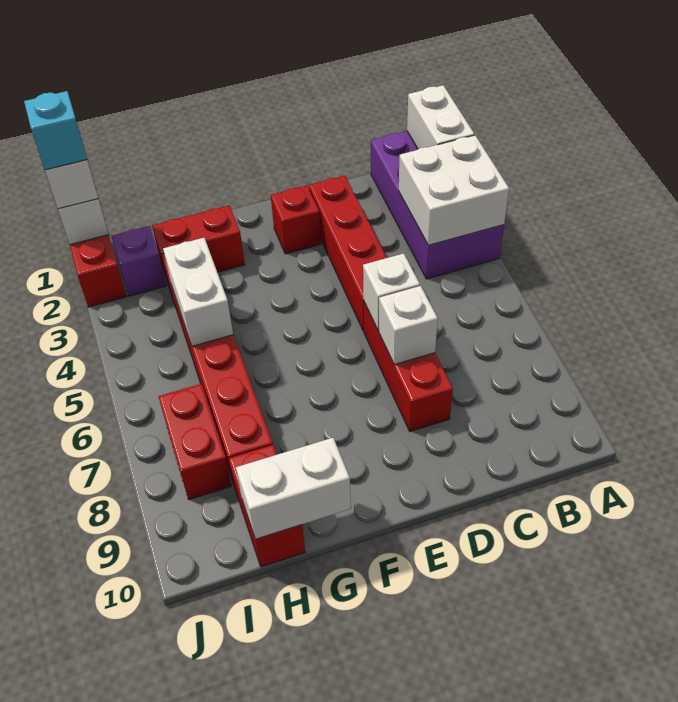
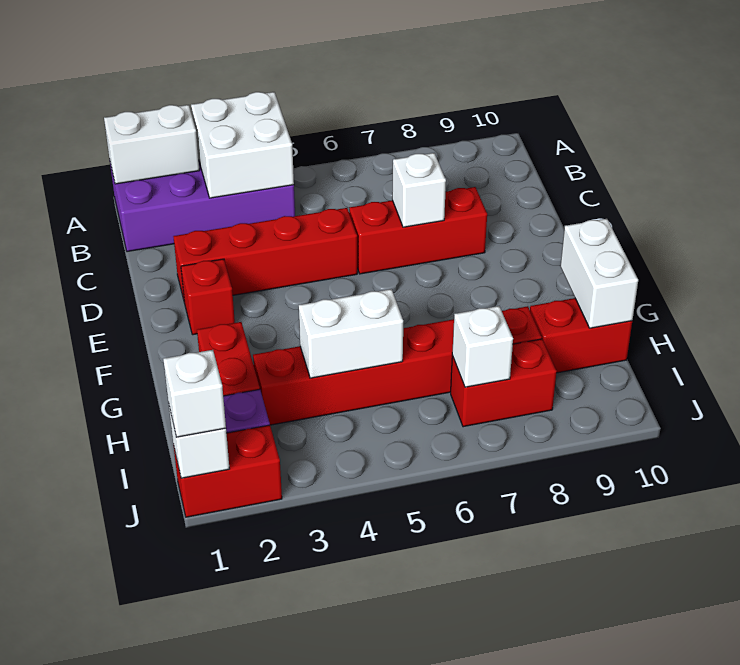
white 1x1 brick [363,253,420,331] -> white 1x1 brick moved to [452,306,513,387]
cyan 1x1 brick [24,91,87,170] -> none

